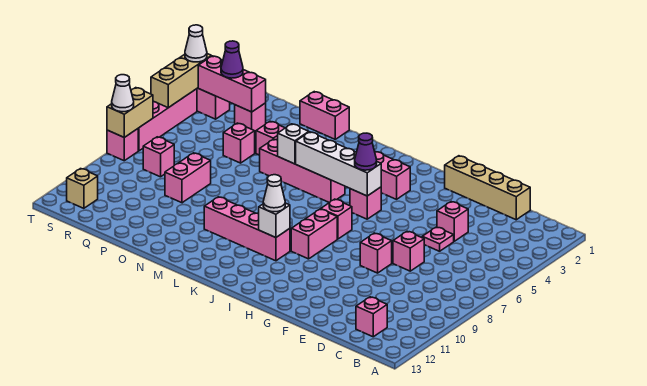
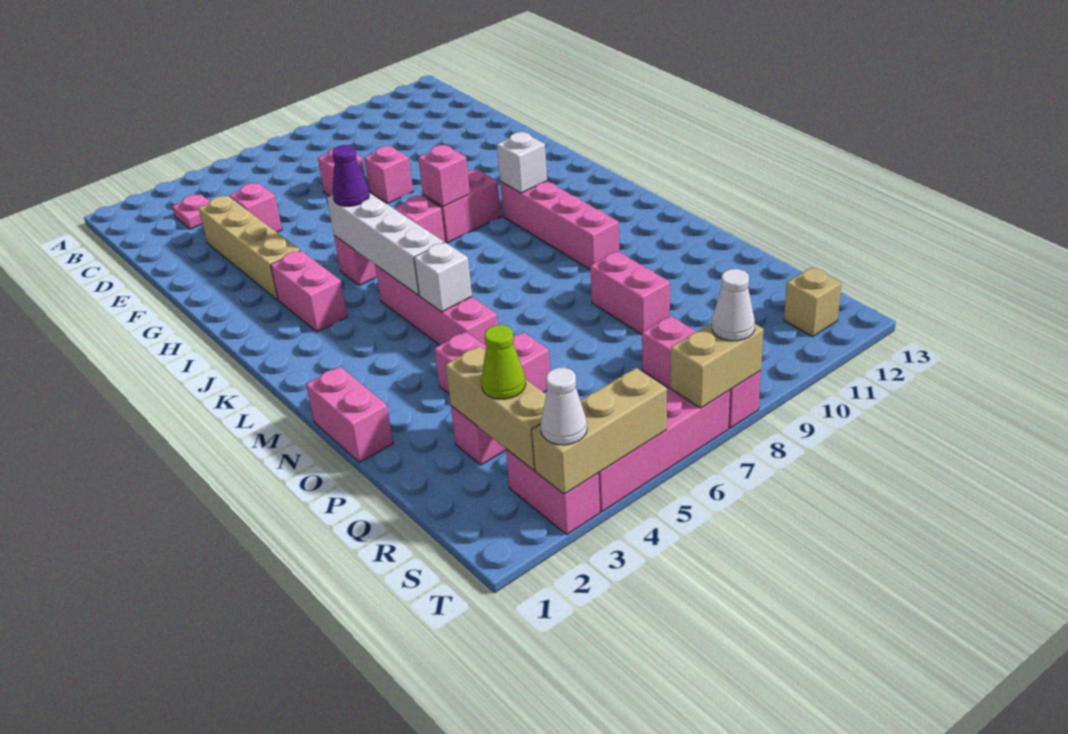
pink 1x1 brick [356,297,387,337] -> pink 1x1 brick moved to [418,145,470,207]
tan 1x4 brick [445,156,530,220] -> tan 1x4 brick moved to [199,196,300,300]
pink 1x1 plate [422,227,454,251] -> pink 1x1 plate moved to [172,194,210,229]
white 1x1 cone [263,175,285,212] -> none
pink 1x2 brick [165,153,211,203] -> pink 1x2 brick turned to [590,251,670,334]
pink 1x3 brick [198,56,266,112] -> tan 1x3 brick [446,346,546,470]
purple 1x1 cone [221,41,243,78] -> lime 1x1 cone [481,325,526,399]

